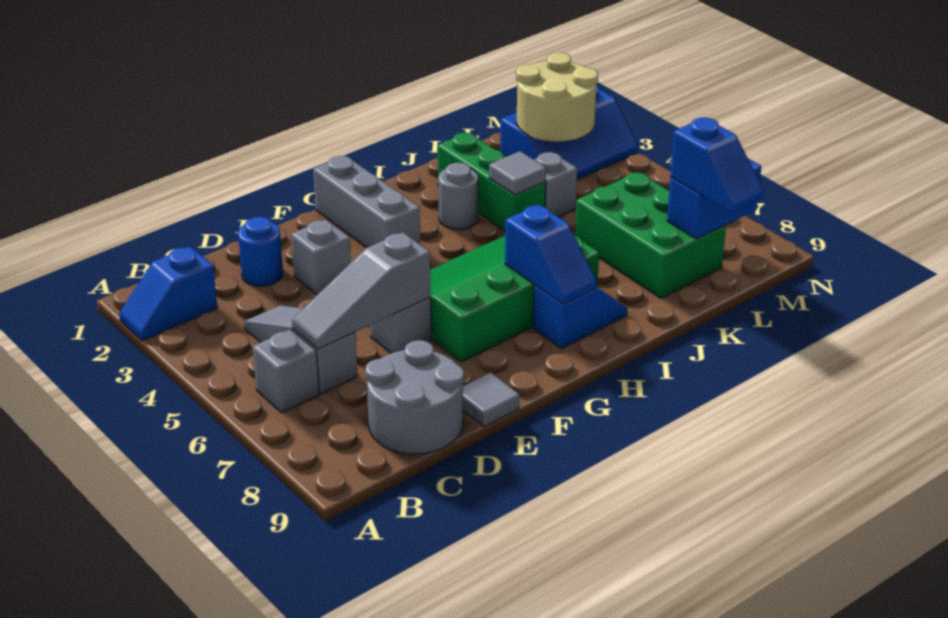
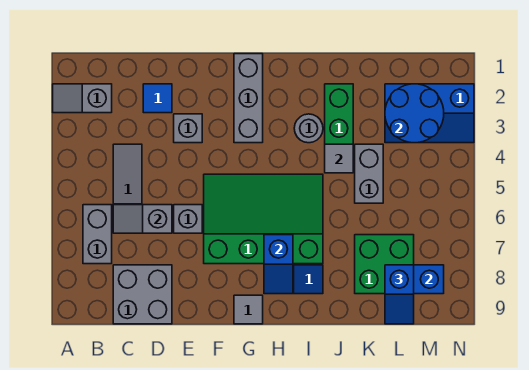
blue 1x2 slope [119,246,217,341] -> grey 1x2 slope [53,84,112,113]
grey 1x1 brick [253,329,319,413] -> grey 1x2 brick [83,205,112,264]
grey 1x3 slope [292,232,431,349] -> grey 1x2 slope [113,205,172,233]
grey 2x2 round brick [365,340,464,454] -> grey 2x2 brick [113,265,172,324]
blue 1x1 round brick [238,217,283,286] -> blue 1x1 tile [143,84,172,113]
grey 1x1 tile [463,372,519,427] -> grey 1x1 tile moved to [234,295,263,324]
grey 1x1 brick [534,152,577,217] -> grey 1x2 brick [355,144,383,203]
green 2x3 brick [575,172,726,298] -> green 2x2 brick [355,235,414,294]
tan 2x2 round brick [516,53,598,142] -> blue 2x2 round brick [385,84,444,143]

